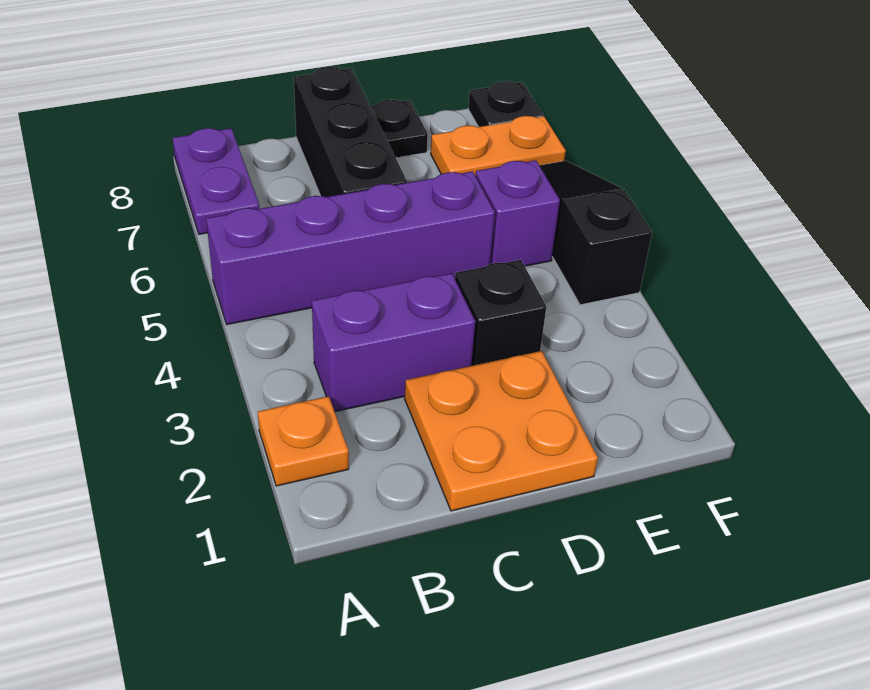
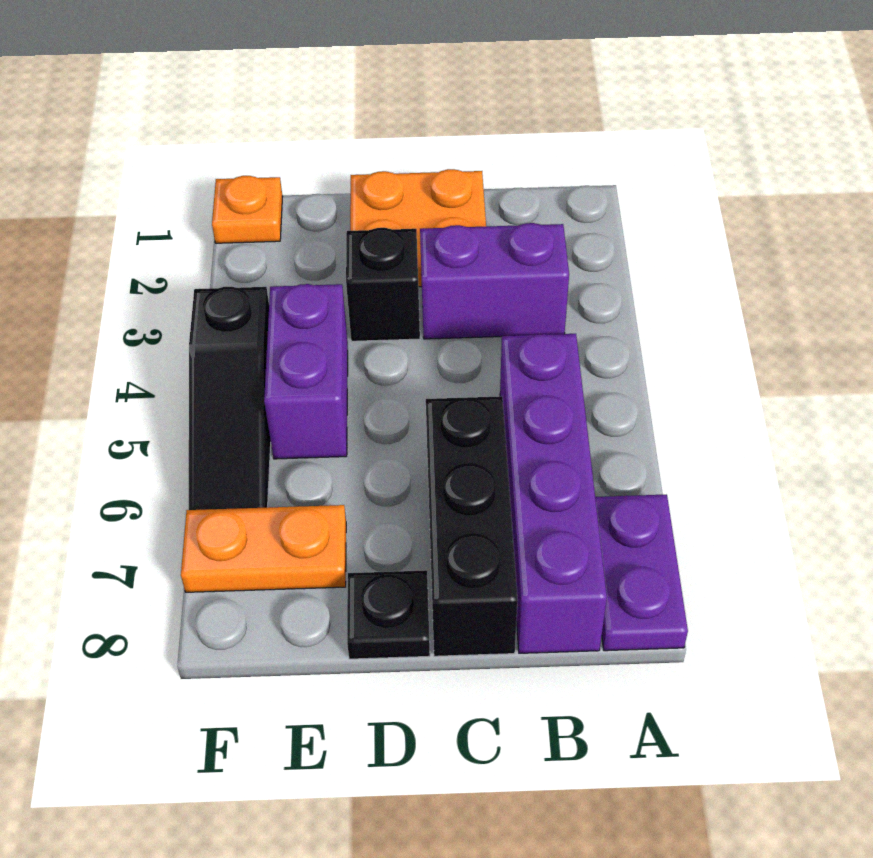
orange 1x1 plate [258,396,349,486] -> orange 1x1 plate moved to [212,176,283,243]
purple 1x4 brick [206,171,495,324] -> purple 1x4 brick turned to [500,334,607,653]
purple 1x1 brick [476,160,560,266] -> purple 1x2 brick [264,284,348,459]
black 1x1 plate [468,81,543,127] -> none

